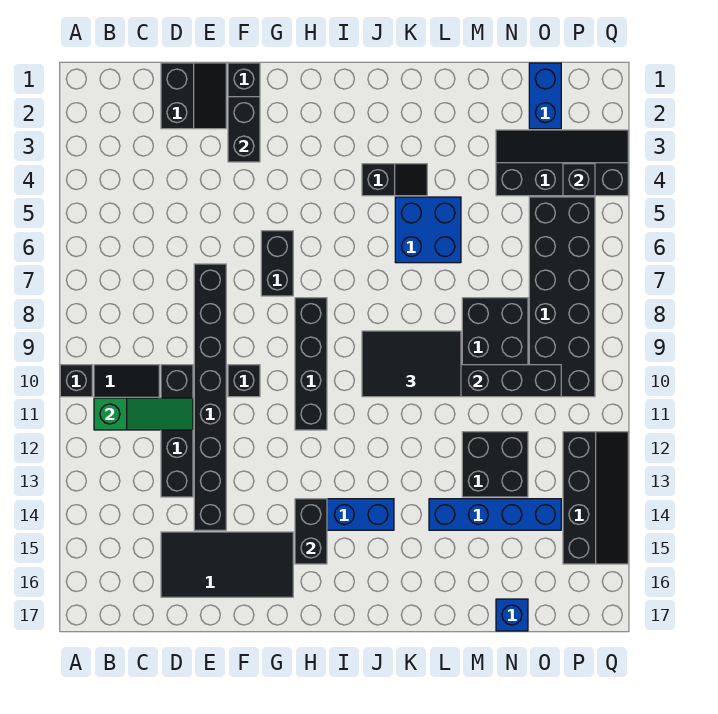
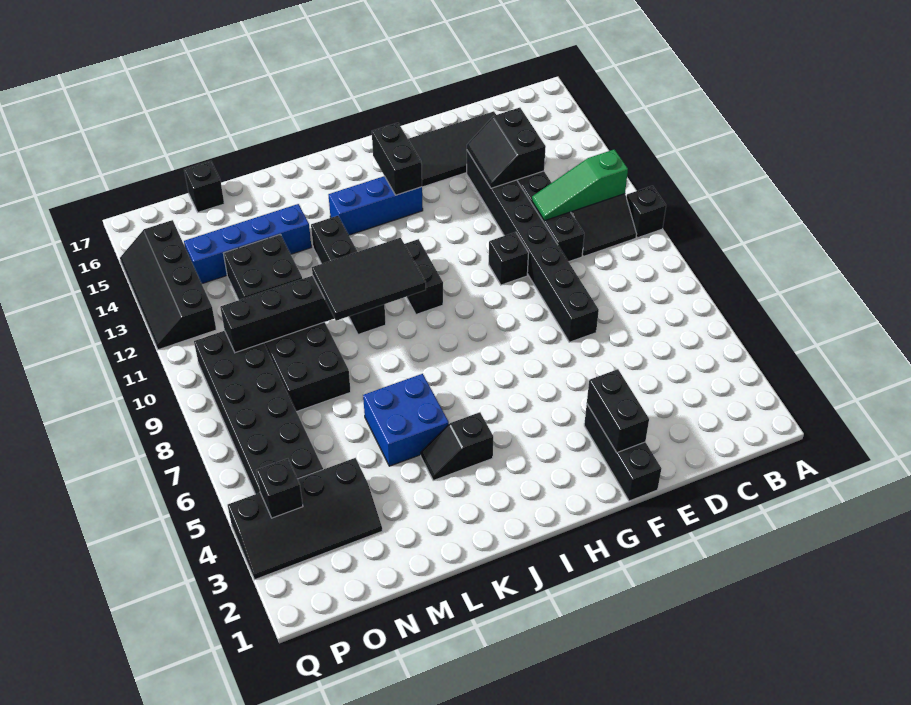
black 2x2 slope [161,63,226,129] -> black 2x2 slope moved to [467,108,546,188]
black 1x2 brick [261,231,293,296] -> black 1x2 brick moved to [405,239,443,314]
black 1x4 brick [295,298,327,430] -> black 1x4 brick moved to [311,216,386,335]
blue 1x1 brick [496,599,528,631] -> black 1x1 brick [184,161,224,212]
blue 1x2 brick [529,63,561,129] -> none

